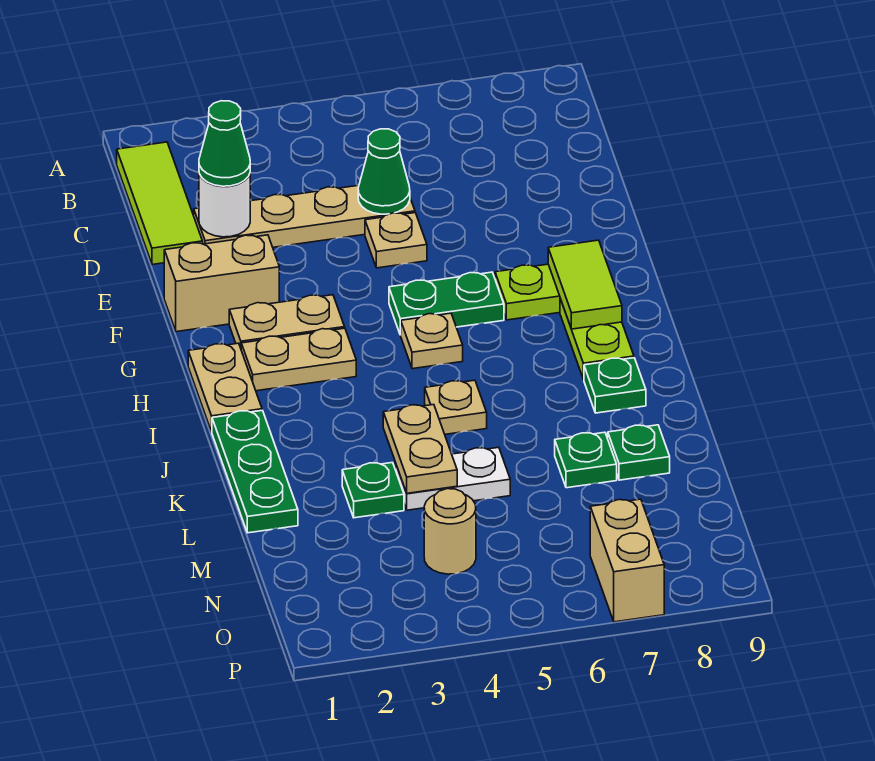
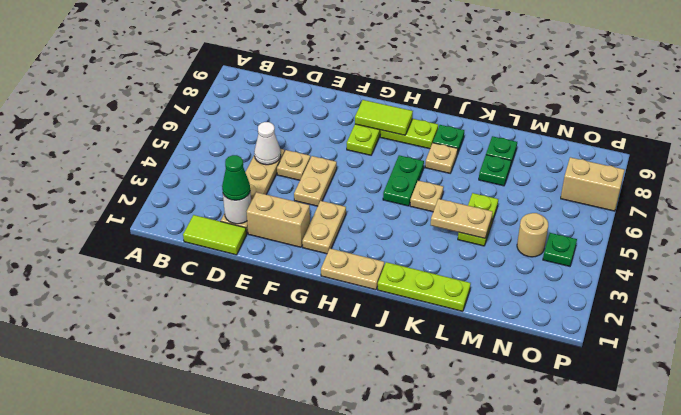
lime 1x3 tile [117,142,203,265] -> lime 1x2 tile [183,215,246,255]
green 1x1 cone [358,129,410,214] -> white 1x1 cone [254,122,281,165]
tan 1x2 brick [164,235,279,332] -> tan 1x2 brick turned to [247,192,310,247]
green 1x2 plate [389,272,504,335] -> green 1x2 plate moved to [383,155,424,206]
tan 1x2 plate [241,328,356,391] -> tan 1x2 plate moved to [294,156,337,206]
tan 1x1 plate [401,313,463,369] -> tan 1x1 plate moved to [425,143,458,173]
green 1x3 plate [212,411,298,533] -> lime 1x3 plate [378,262,471,311]
green 1x1 plate [342,463,404,518] -> green 1x1 plate moved to [543,233,577,266]
white 1x2 plate [395,447,510,510] -> lime 1x2 plate [458,193,498,246]

